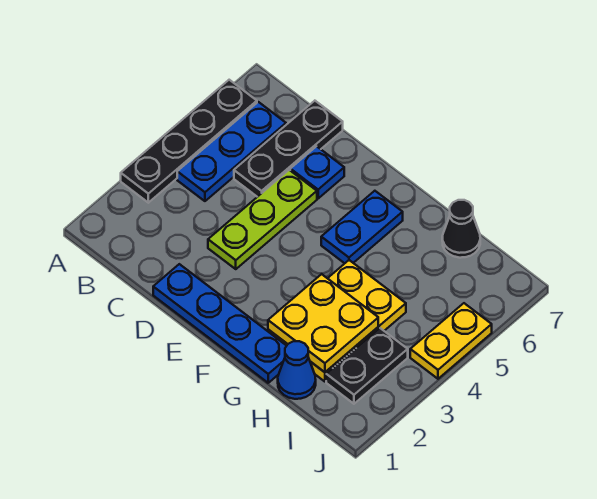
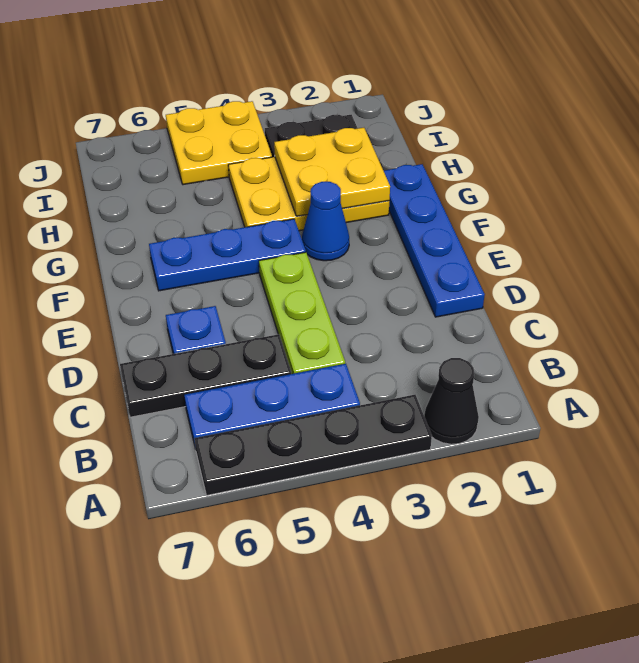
lime 1x3 plate [208,170,317,269] -> lime 1x3 plate turned to [259,252,345,374]
blue 1x2 plate [321,191,403,263] -> blue 1x3 plate [149,219,306,291]
blue 1x1 cone [278,341,316,399] -> blue 1x1 cone moved to [302,182,349,261]
black 1x1 cone [442,200,480,258] -> black 1x1 cone moved to [424,358,479,444]
yellow 1x2 plate [410,303,492,379] -> yellow 2x2 plate [166,101,272,185]

